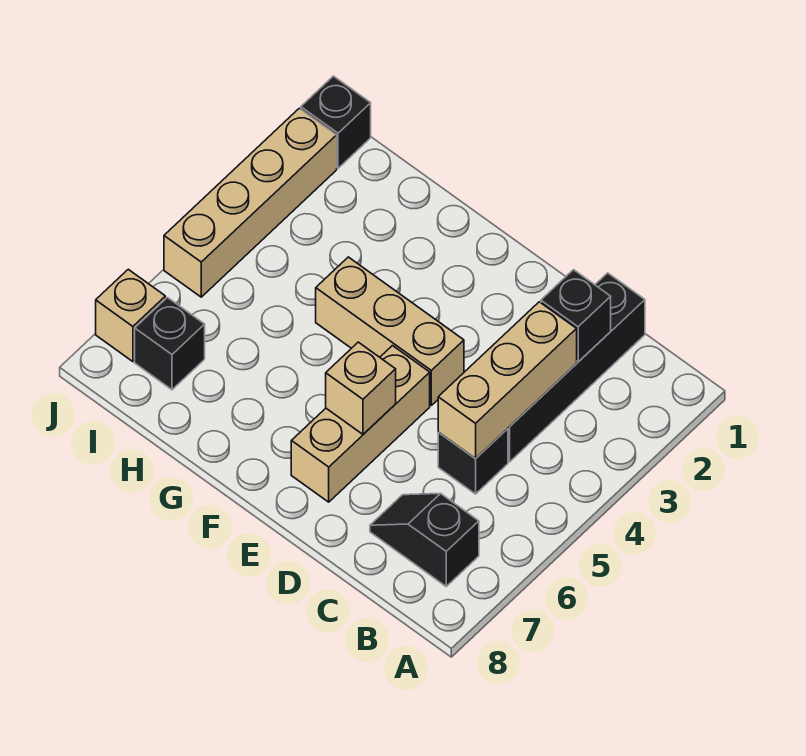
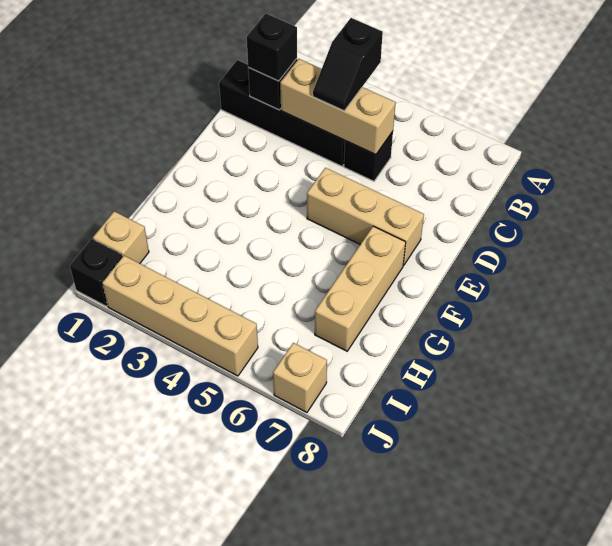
black 1x2 slope [370,494,479,586] -> black 1x2 slope moved to [313,18,383,111]
tan 1x3 brick [316,257,464,405] -> tan 1x3 brick moved to [315,226,406,351]
tan 1x1 brick [326,342,396,434] -> tan 1x1 brick moved to [93,211,149,263]
black 1x1 brick [135,297,205,390] -> black 1x1 brick moved to [247,14,297,81]

